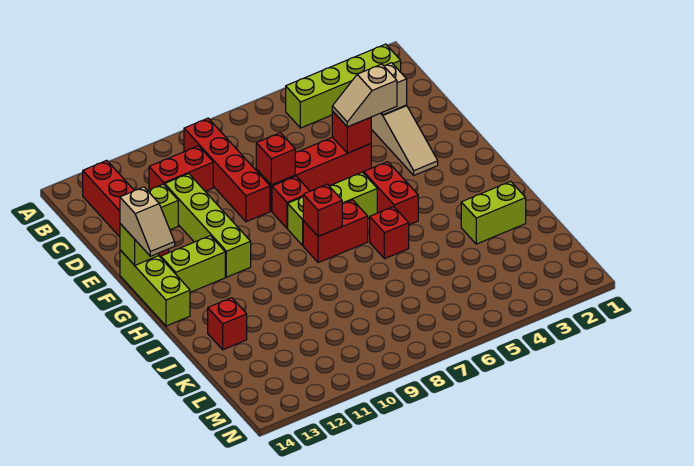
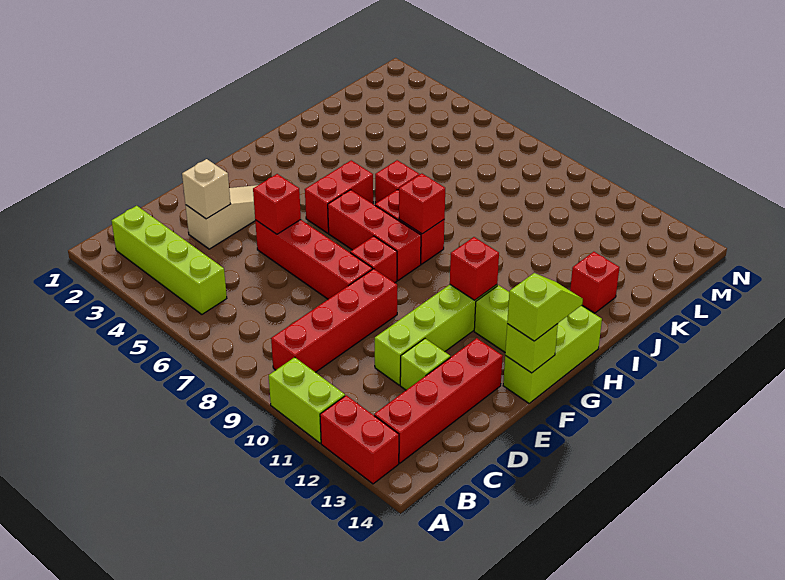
red 1x2 brick [149,146,213,191] -> red 1x2 brick moved to [320,395,399,484]
tan 1x2 slope [332,64,397,127] -> none
red 1x1 brick [256,133,295,185] -> red 1x1 brick moved to [450,237,499,300]
tan 1x2 slope [120,187,175,256] -> lime 1x2 slope [507,273,583,341]
lime 1x3 brick [288,172,377,245] -> red 1x3 brick [328,190,421,280]
lime 1x2 brick [461,181,526,244] -> lime 1x2 brick moved to [269,357,345,443]

